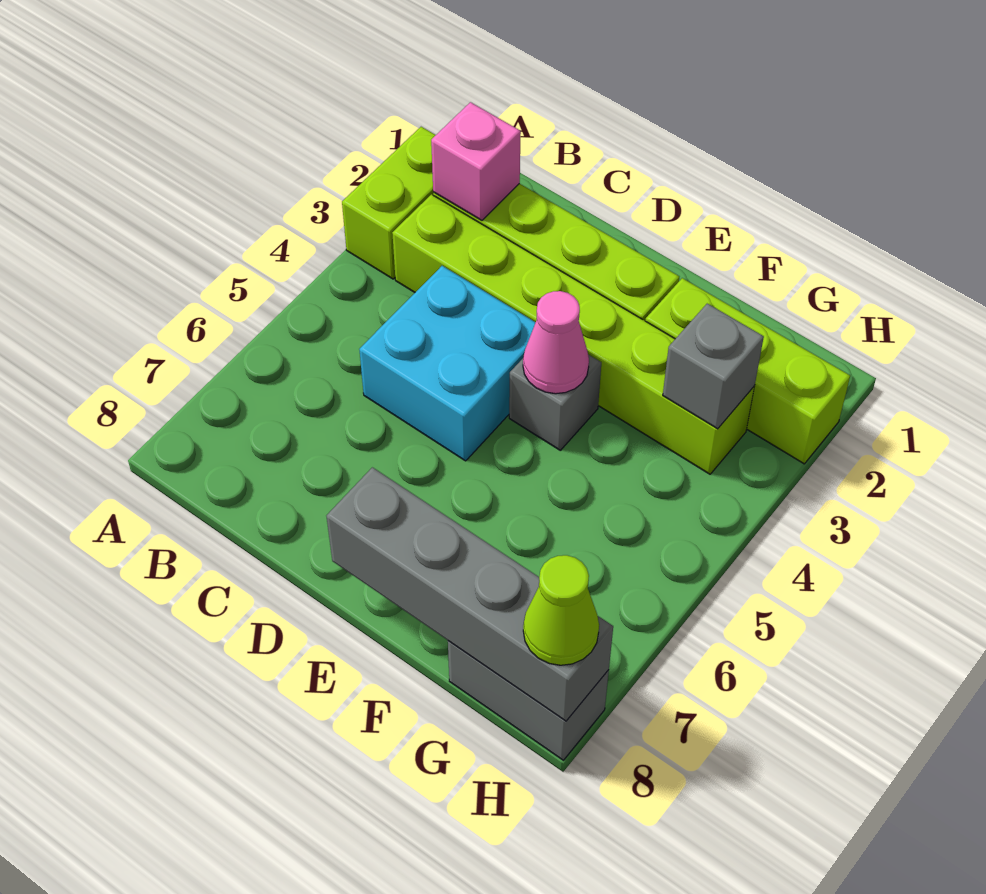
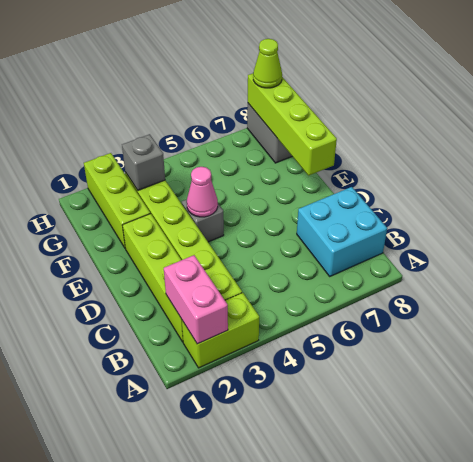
pink 1x1 brick [431,102,521,220] -> pink 1x2 brick [164,255,228,344]
cyan 2x2 brick [359,266,536,461] -> cyan 2x2 brick moved to [297,187,387,276]
grey 1x4 brick [327,467,613,721] -> lime 1x4 brick [248,73,337,176]

